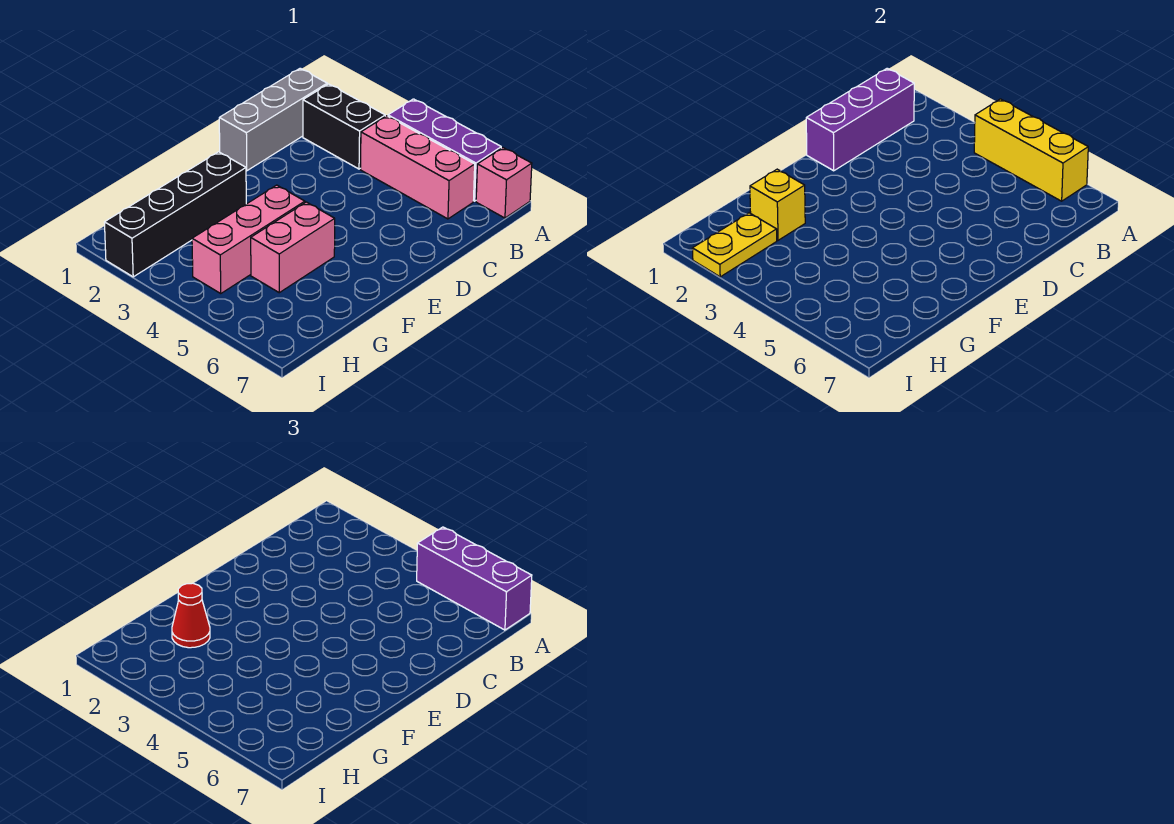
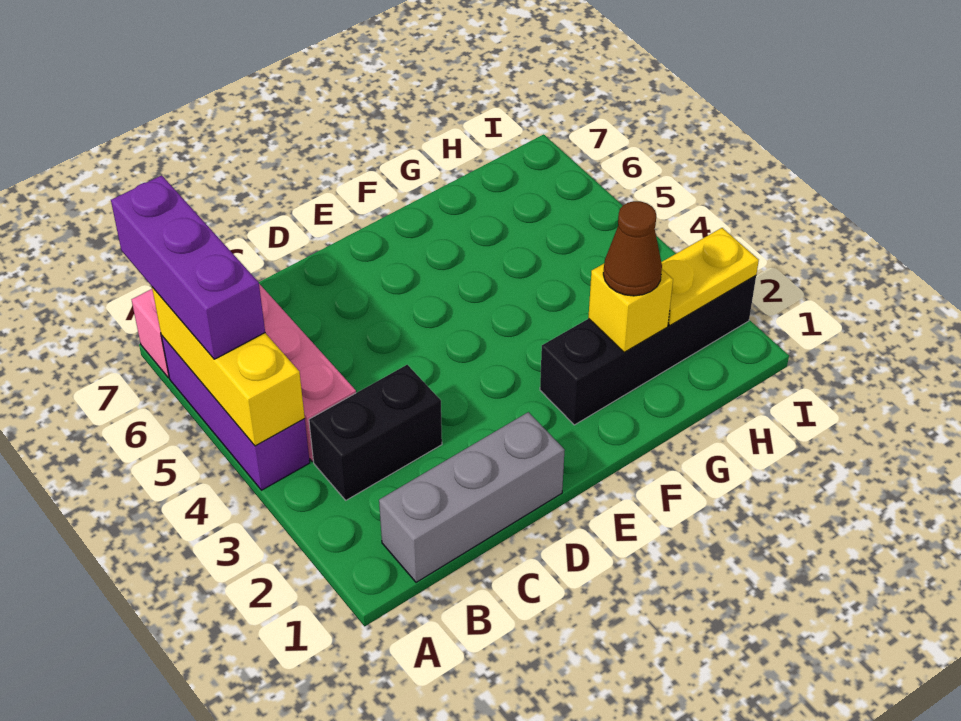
purple 1x3 brick [806,68,914,171] -> none
black 1x2 brick [303,84,385,169] -> black 1x2 brick turned to [309,365,442,500]
pink 1x3 brick [192,185,305,293] -> none
pink 1x2 brick [251,202,335,293] -> none
red 1x1 cone [172,583,210,648] -> brown 1x1 cone [603,201,662,296]

